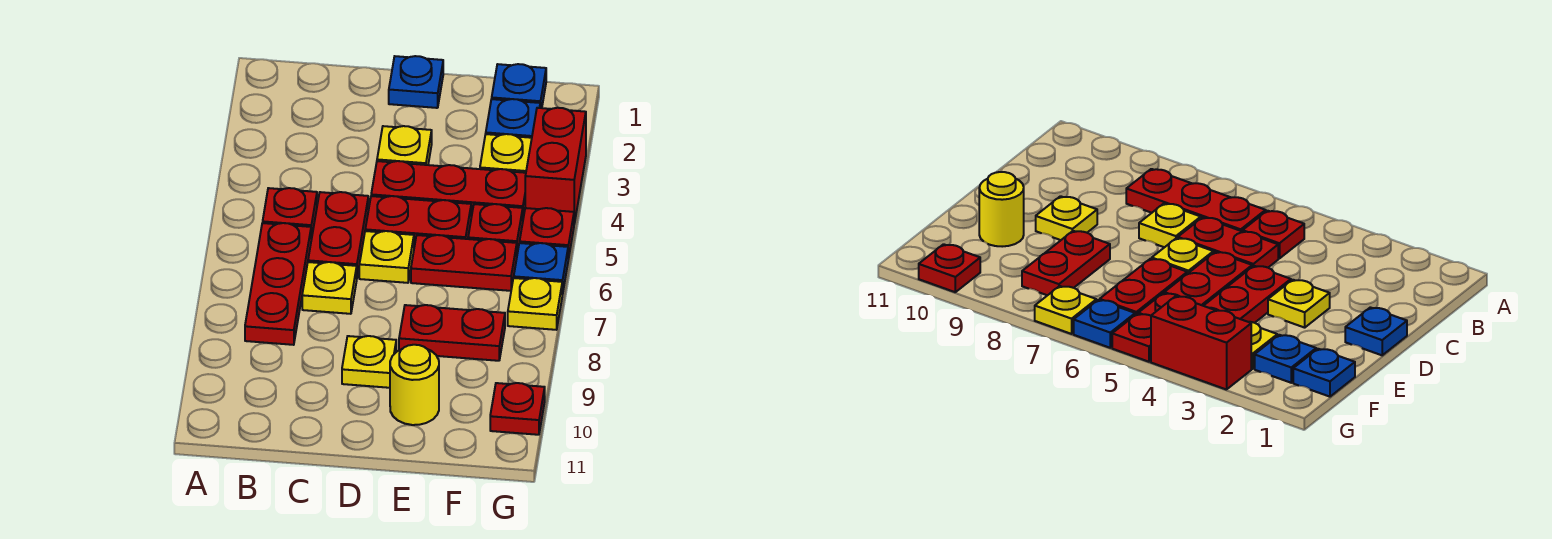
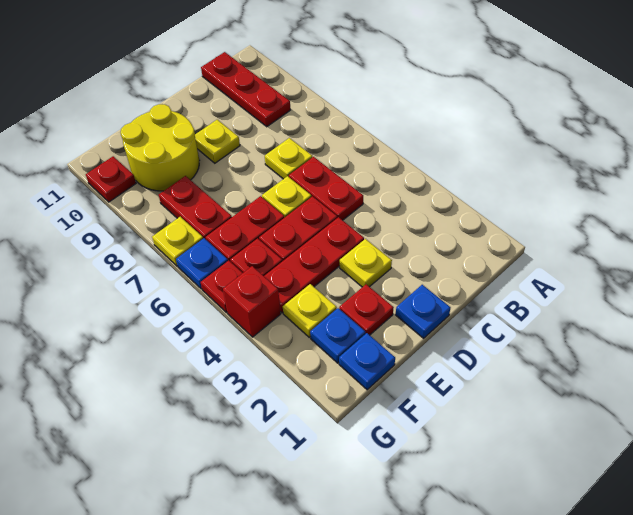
red 1x1 plate [263,188,317,239] -> red 1x1 plate moved to [339,284,394,335]
red 1x3 plate [245,223,311,345] -> red 1x3 plate moved to [201,52,290,127]
red 1x2 plate [399,305,505,361] -> red 1x2 plate turned to [159,176,232,239]
yellow 1x1 round brick [390,345,439,425] -> yellow 2x2 round brick [121,104,199,191]
red 1x2 brick [525,108,586,224] -> red 1x1 brick [223,266,281,337]

